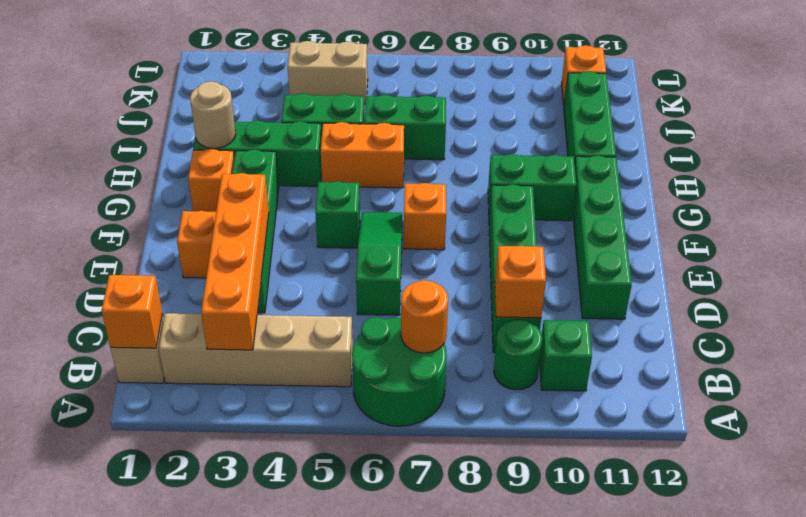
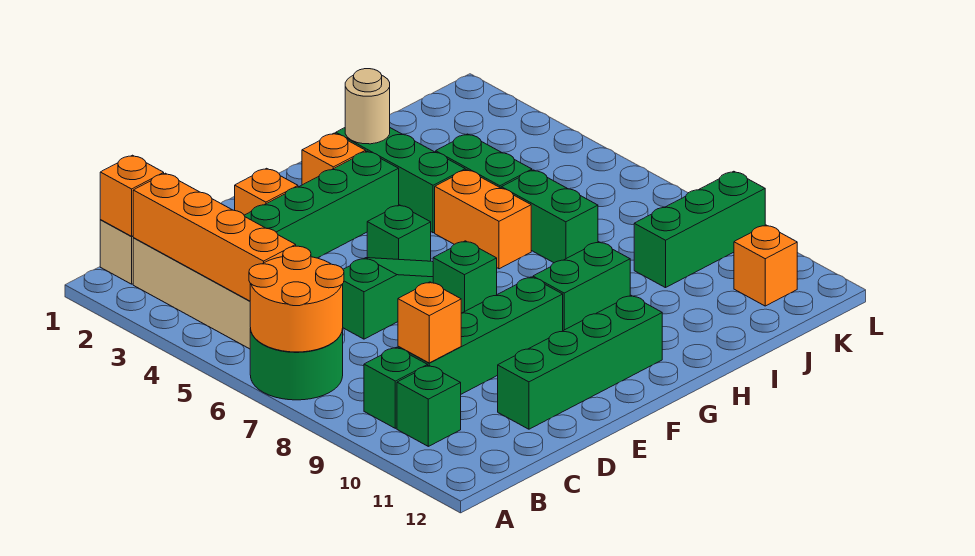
orange 1x4 brick [201,173,269,350] -> orange 1x4 brick turned to [133,173,296,301]
orange 1x1 round brick [401,280,448,353] -> orange 2x2 round brick [249,246,344,352]
green 1x1 round brick [494,320,542,390] -> green 1x1 brick [364,347,428,428]
orange 1x1 brick [404,183,446,250] -> green 1x1 brick [433,241,497,313]
green 1x2 brick [488,154,576,221] -> green 1x2 brick turned to [533,242,630,331]
green 1x3 brick [564,71,616,163] -> green 1x3 brick moved to [634,171,765,288]
tan 1x2 brick [288,41,368,104] -> none

